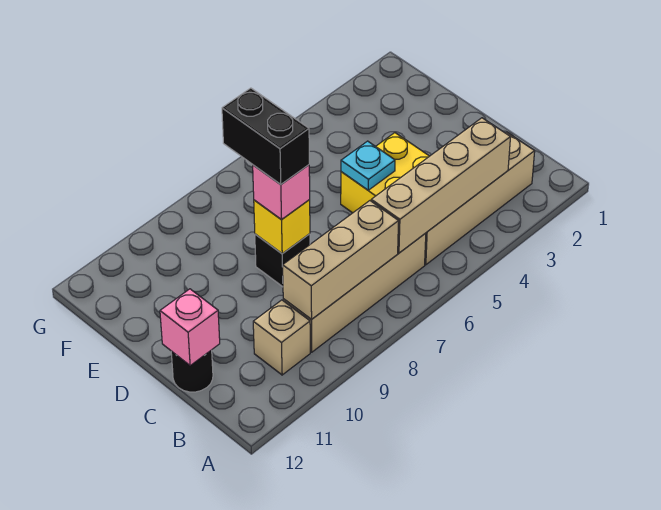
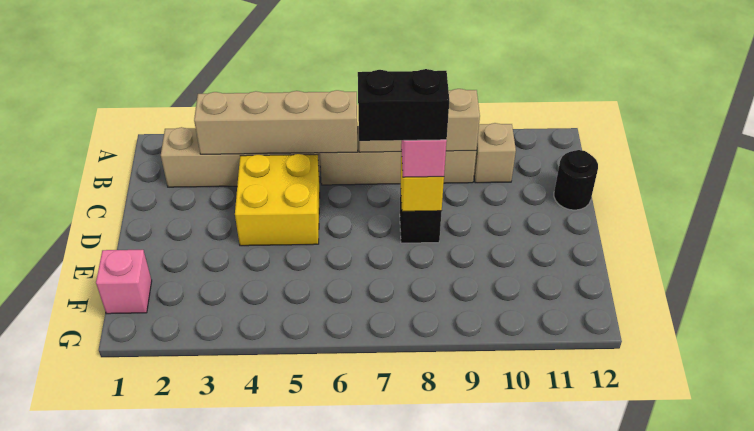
pink 1x1 brick [160,289,220,365] -> pink 1x1 brick moved to [96,250,152,314]
cyan 1x1 plate [341,141,395,190] -> none
black 1x2 brick [222,88,309,184] -> black 1x2 brick turned to [358,69,449,141]

